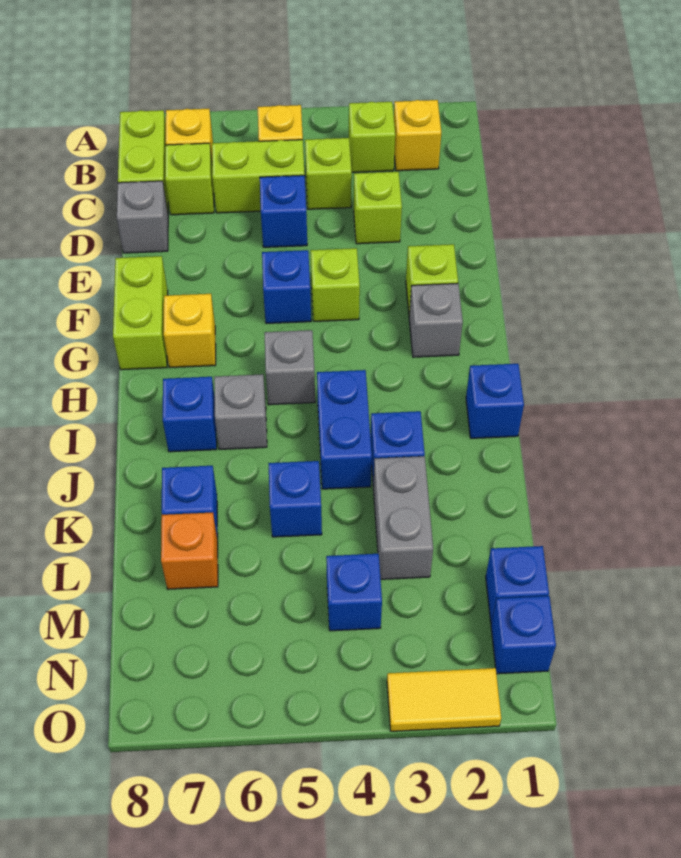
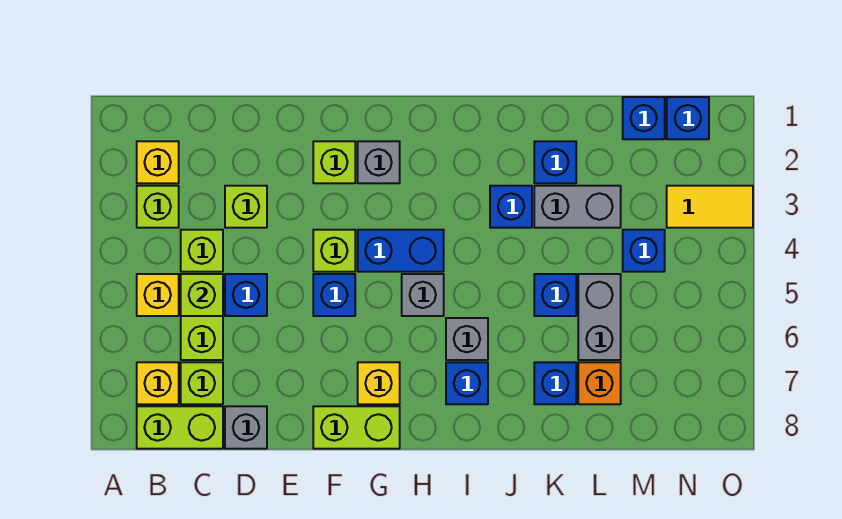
none -> lime 1x1 brick [181,274,223,316]
blue 1x1 brick [466,364,524,438] -> blue 1x1 brick moved to [534,141,576,183]
blue 1x2 brick [317,370,372,489] -> blue 1x2 brick moved to [358,230,444,272]
none -> grey 1x2 brick [578,274,621,360]
yellow 1x2 tile [387,668,501,731] -> yellow 1x2 tile turned to [667,186,753,228]

